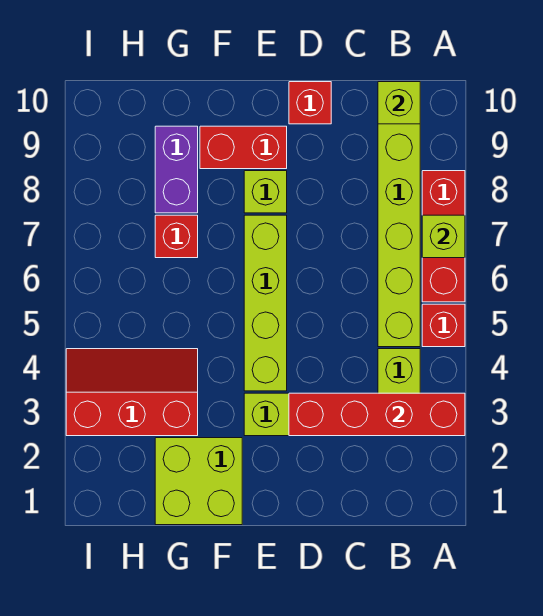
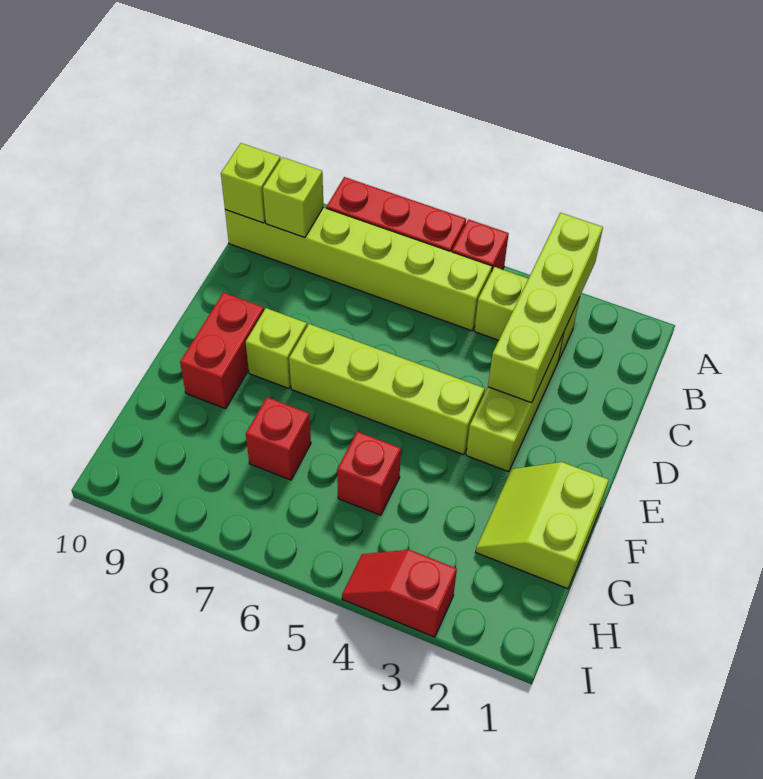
red 1x4 brick [289,393,465,436] -> lime 1x4 brick [488,213,603,403]
lime 1x1 brick [422,215,465,258] -> lime 1x1 brick moved to [263,157,323,238]
red 1x1 brick [289,82,331,124] -> red 1x1 brick moved to [337,431,401,515]
lime 2x2 brick [155,438,242,525] -> lime 2x2 slope [476,462,609,589]
red 2x3 slope [66,349,198,436] -> red 1x2 slope [342,550,457,637]
purple 1x2 brick [155,126,198,213] -> none

